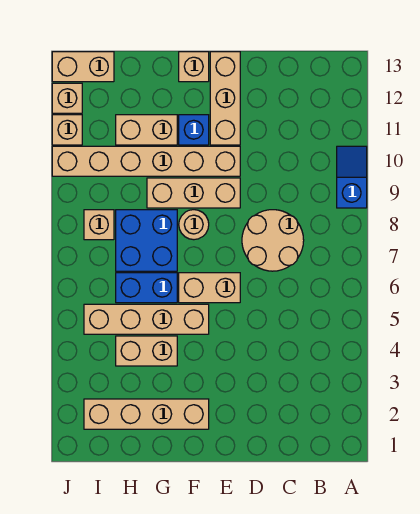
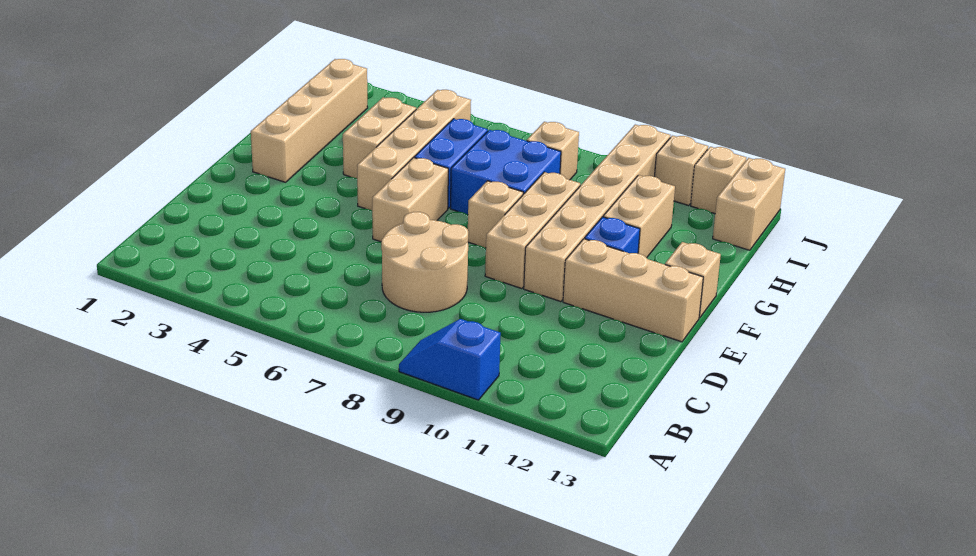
blue 1x2 slope [337,146,367,208] -> blue 1x2 slope turned to [399,319,501,400]
tan 1x1 round brick [179,210,209,240] -> tan 1x1 brick [468,181,523,248]

